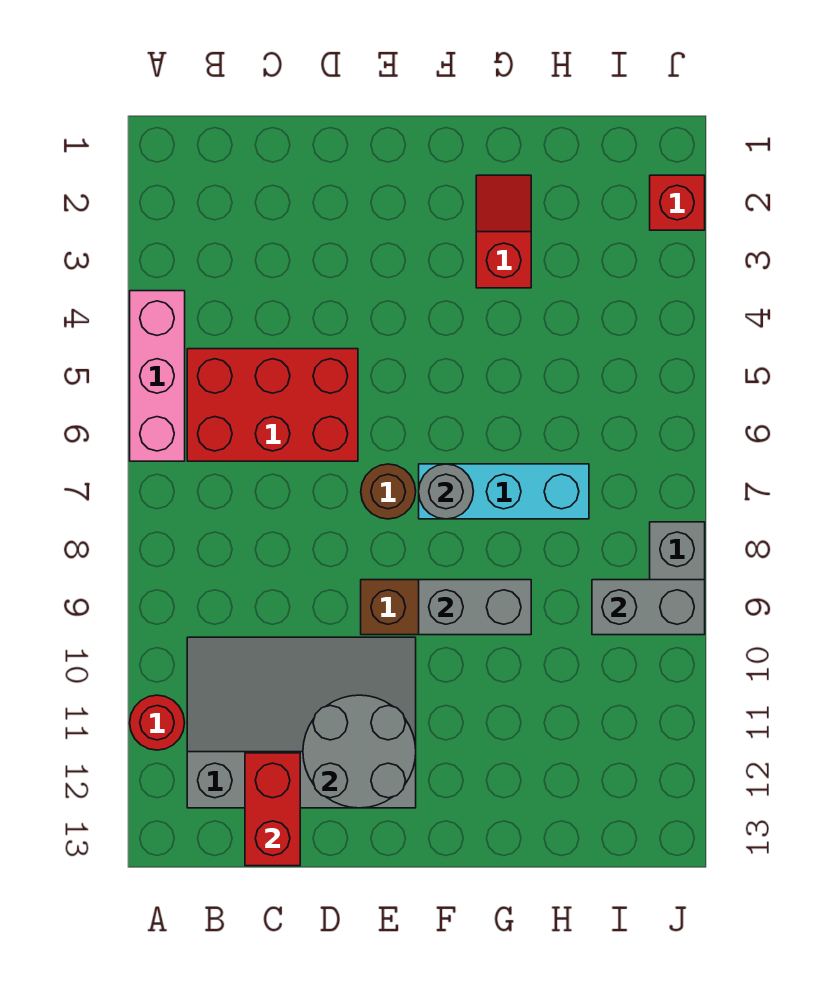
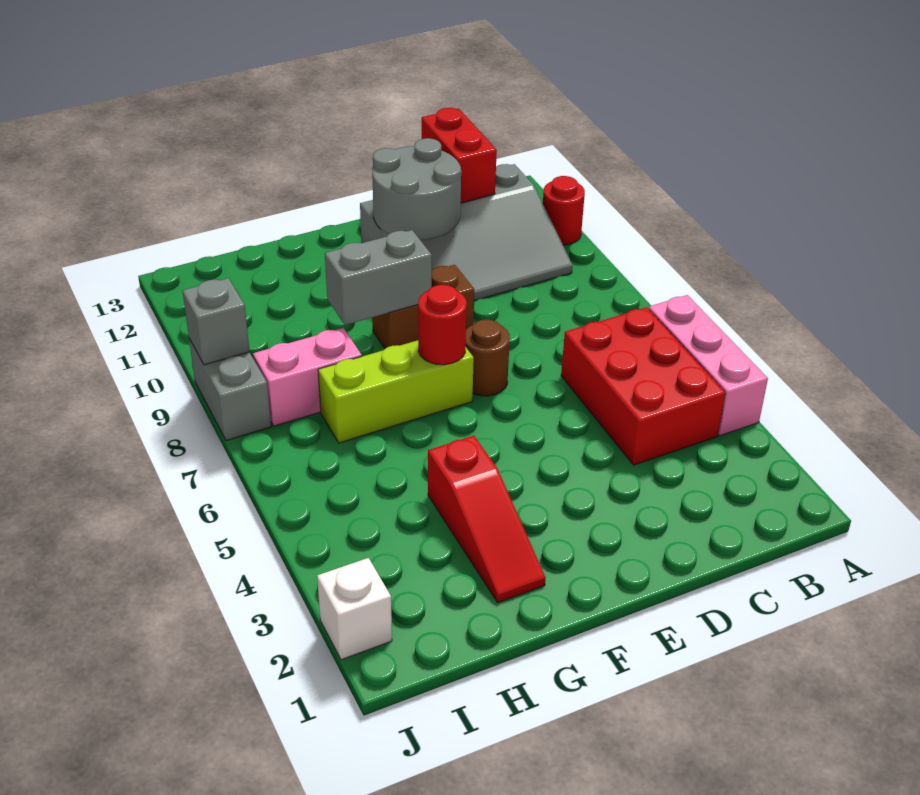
red 2x3 brick [187,349,358,461] -> red 2x3 brick turned to [561,307,725,465]
cyan 1x3 brick [419,464,589,519] -> lime 1x3 brick [318,340,474,443]
grey 1x1 round brick [419,464,473,519] -> red 1x1 round brick [418,285,467,365]
red 1x2 slope [476,175,531,288] -> red 1x3 slope [428,436,545,602]
none -> pink 1x2 brick [253,328,362,426]
grey 1x2 brick [592,580,705,635] -> grey 1x1 brick [183,278,250,365]
red 1x1 brick [650,175,705,230] -> white 1x1 brick [317,558,392,660]

